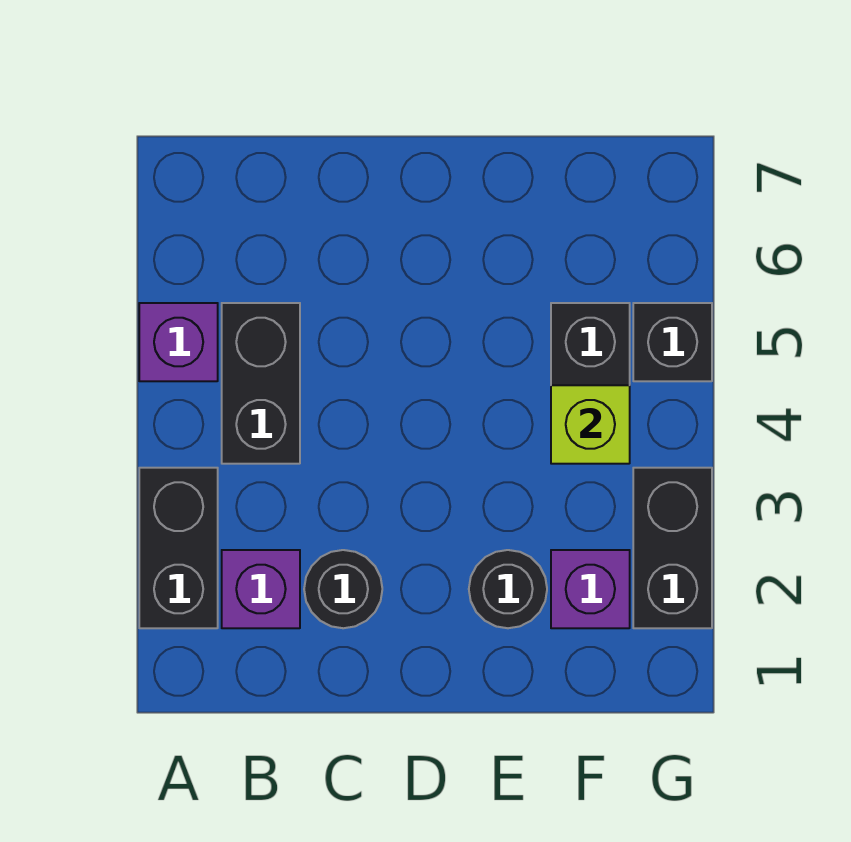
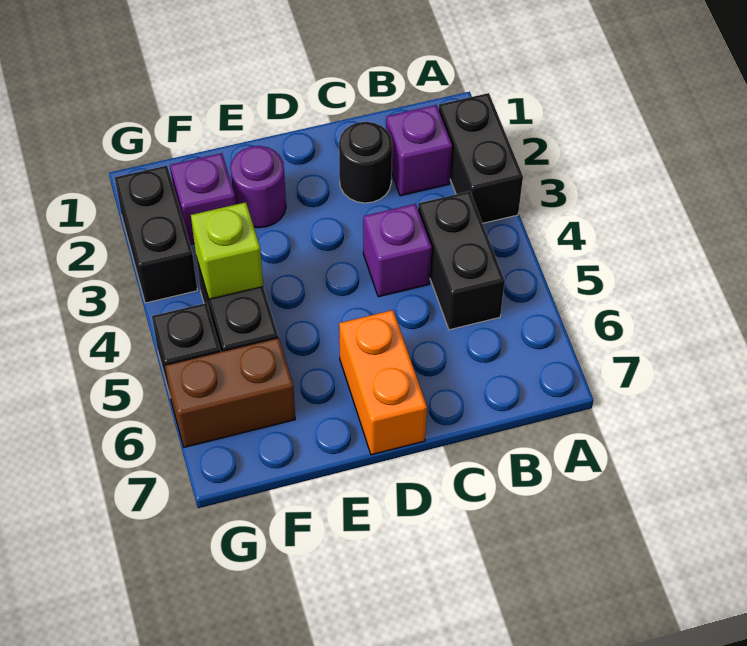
purple 1x1 brick [139,303,218,381] -> purple 1x1 brick moved to [363,204,432,297]
none -> orange 1x2 brick [339,310,427,455]
black 1x1 round brick [469,550,547,628] -> purple 1x1 round brick [230,146,286,228]
none -> brown 1x2 brick [165,338,295,447]

